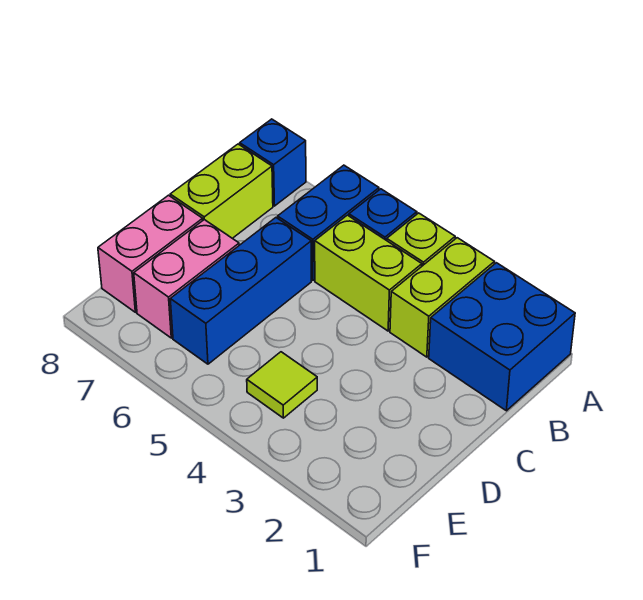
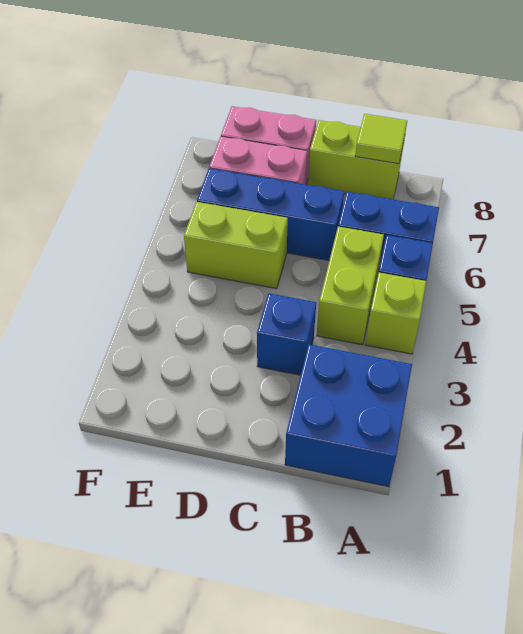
lime 1x2 brick [390,238,494,357] -> lime 1x2 brick moved to [184,202,288,289]
blue 1x1 brick [240,119,306,206] -> blue 1x1 brick moved to [257,293,316,375]
lime 1x1 tile [247,352,317,418] -> lime 1x1 tile moved to [355,114,407,164]

